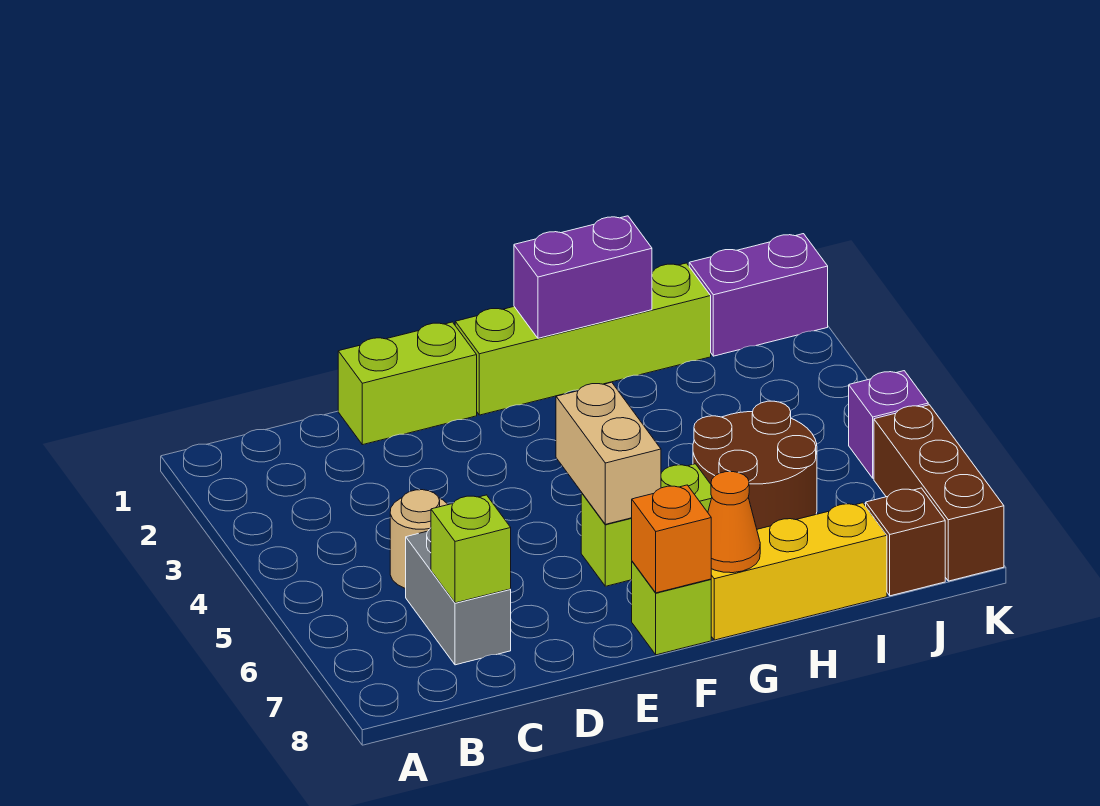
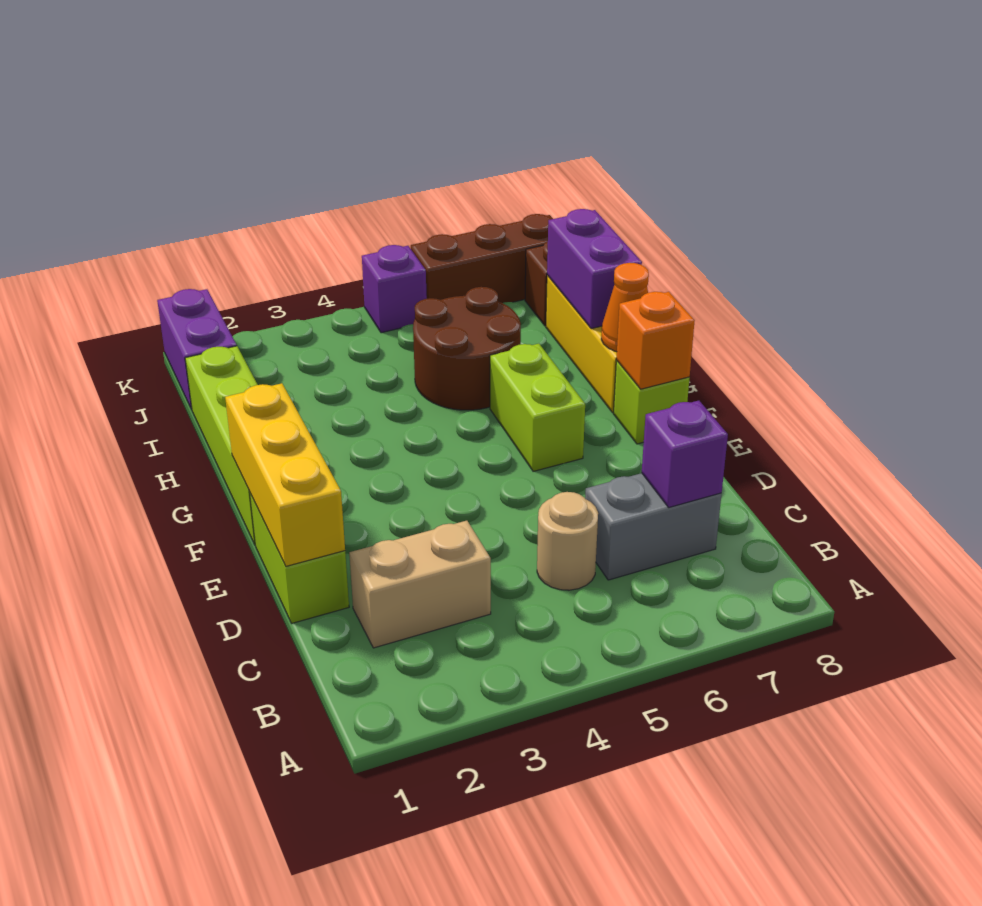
lime 1x1 brick [431,495,511,603] -> purple 1x1 brick [642,401,728,507]
none -> yellow 1x3 brick [225,383,345,566]
tan 1x2 brick [556,382,661,524] -> tan 1x2 brick moved to [349,521,491,648]
purple 1x2 brick [514,216,652,338] -> purple 1x2 brick moved to [547,209,642,329]

